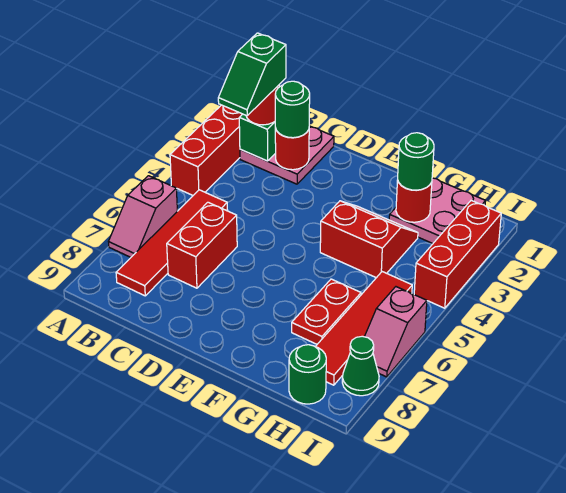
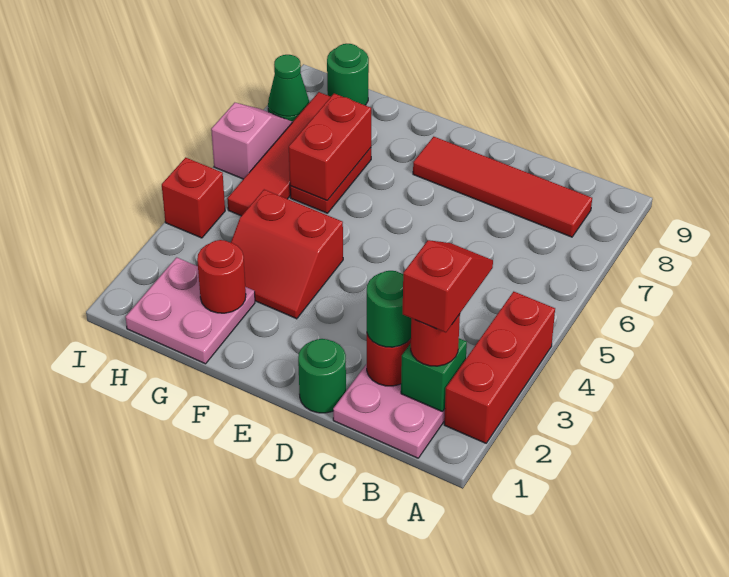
pink 1x2 slope [109,176,177,257] -> none
green 1x2 slope [218,33,286,116] -> red 1x2 slope [403,240,493,332]
red 1x4 tile [116,190,228,296] -> red 1x4 tile turned to [413,137,592,237]
red 1x2 brick [167,202,237,288] -> red 1x2 brick moved to [289,94,371,200]
green 1x1 round brick [398,133,434,190] -> green 1x1 round brick moved to [298,339,346,413]
red 1x3 brick [414,200,501,308] -> red 1x1 brick [162,158,225,238]

